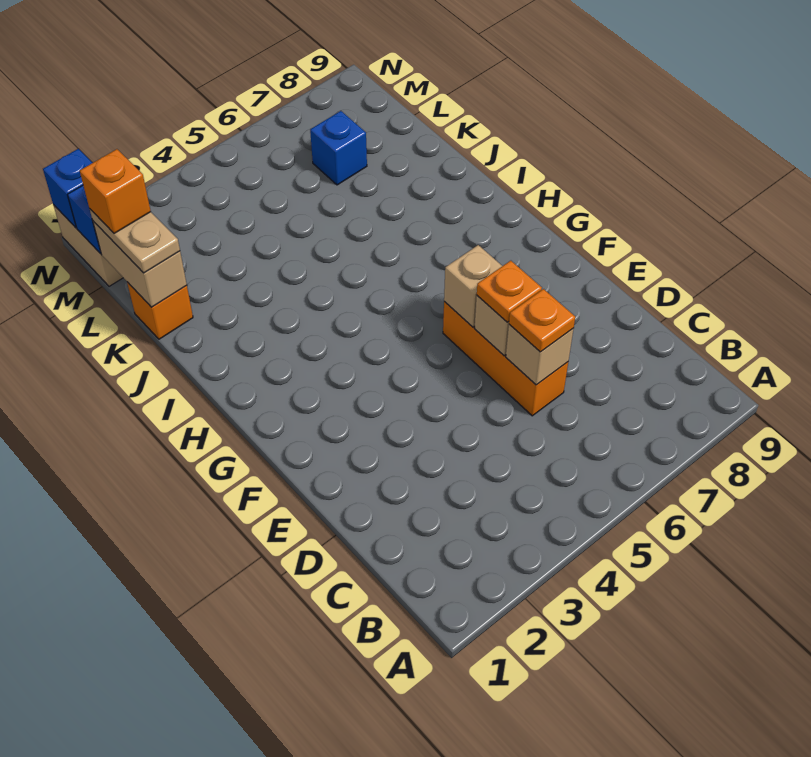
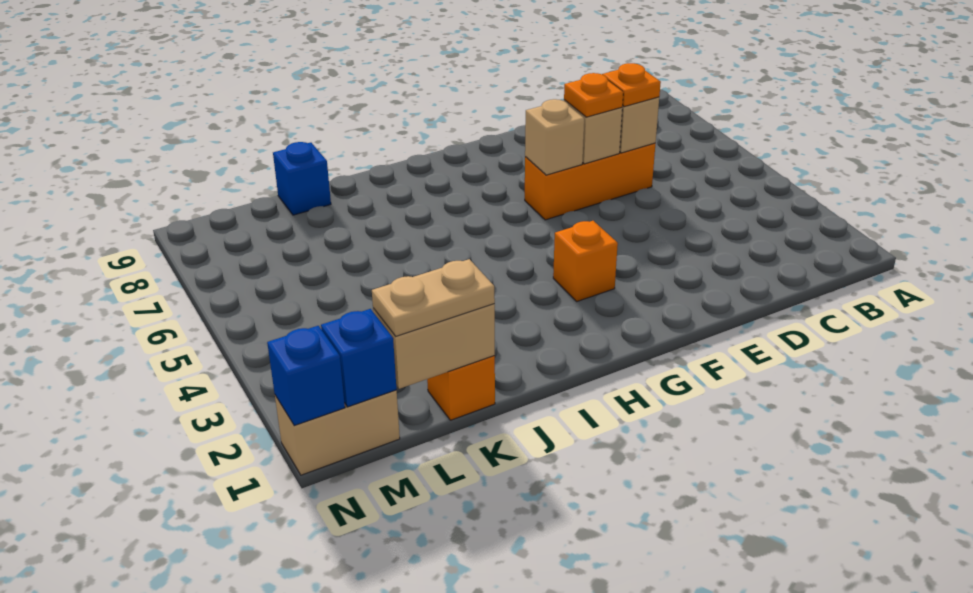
orange 1x1 brick [80,149,151,233] -> orange 1x1 brick moved to [553,221,618,301]
blue 1x1 brick [310,111,367,185] -> blue 1x1 brick moved to [273,142,331,215]

